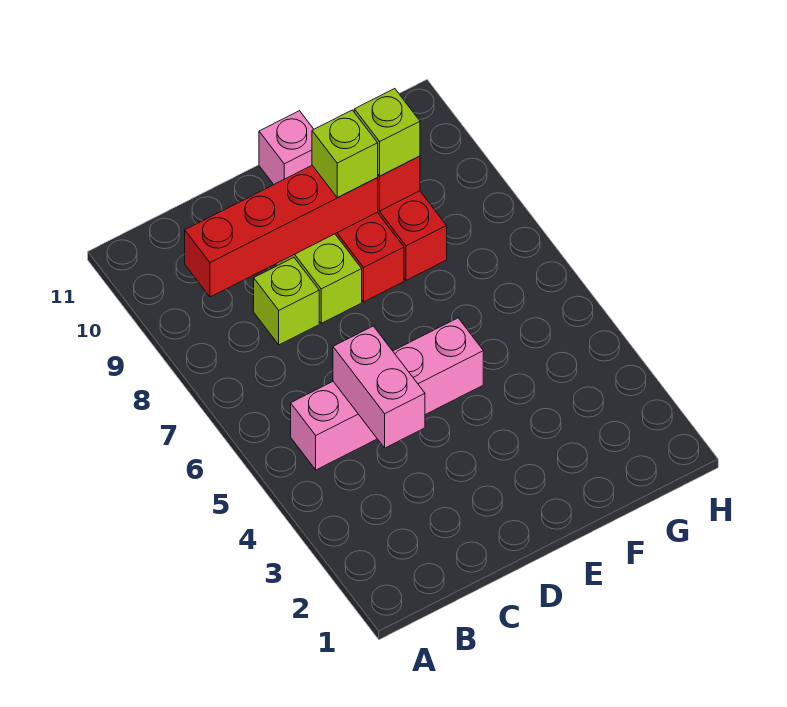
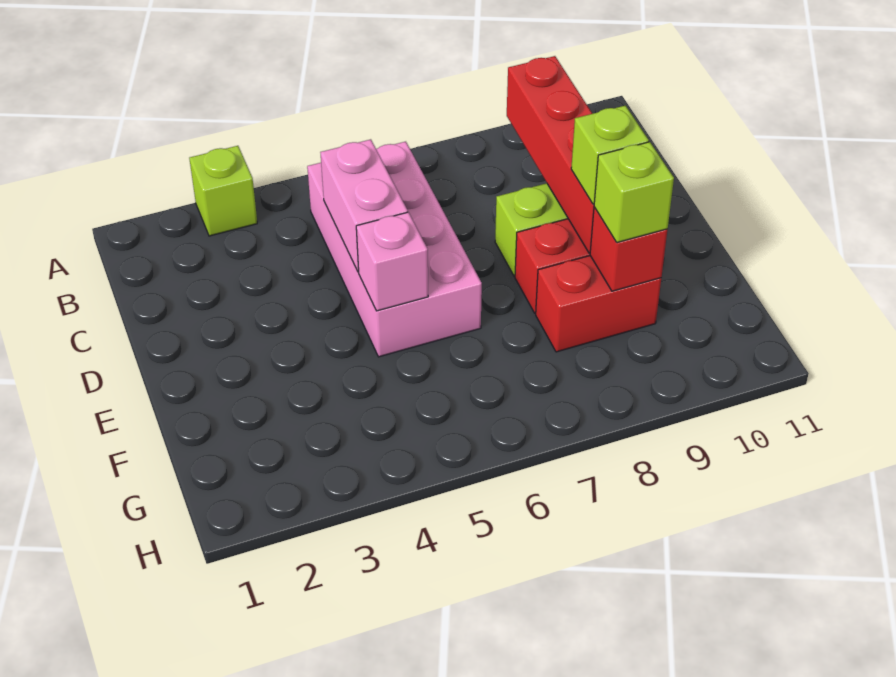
pink 1x4 brick [291,318,483,470] -> pink 2x4 brick [307,142,482,357]
pink 1x2 brick [333,326,425,448] -> pink 1x2 brick turned to [320,139,408,272]
lime 1x1 brick [254,258,319,345] -> lime 1x1 brick moved to [189,146,257,236]
pink 1x1 brick [259,111,314,184] -> pink 1x1 brick moved to [356,212,428,311]

